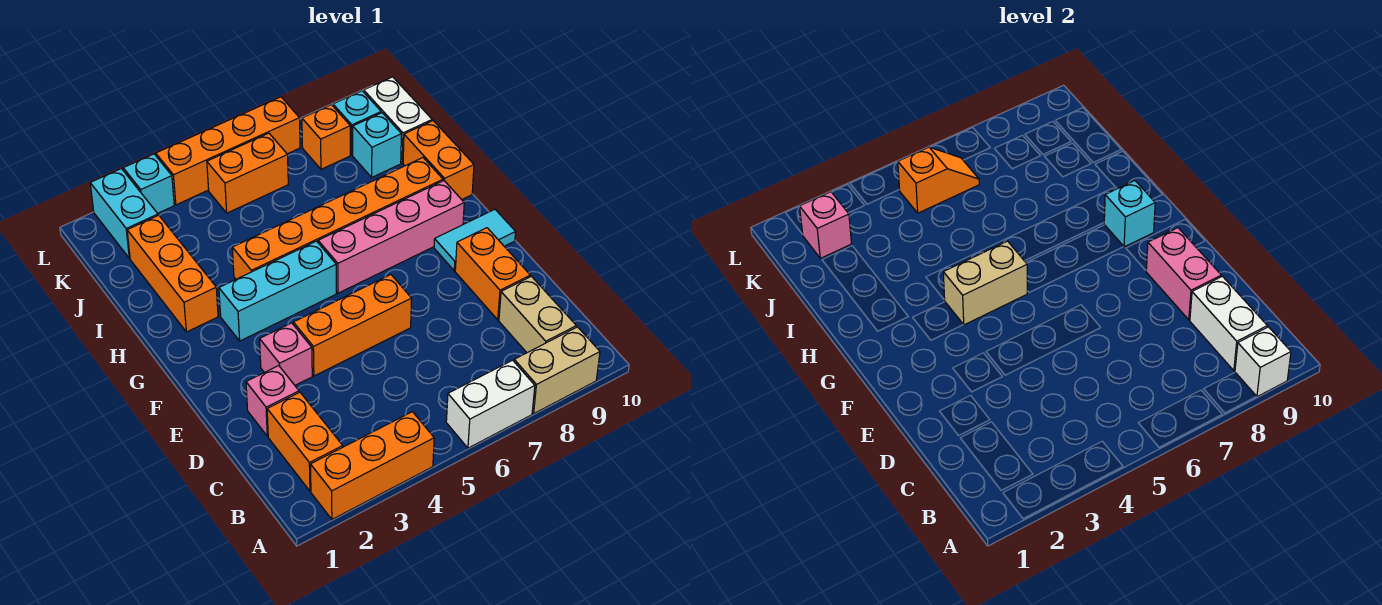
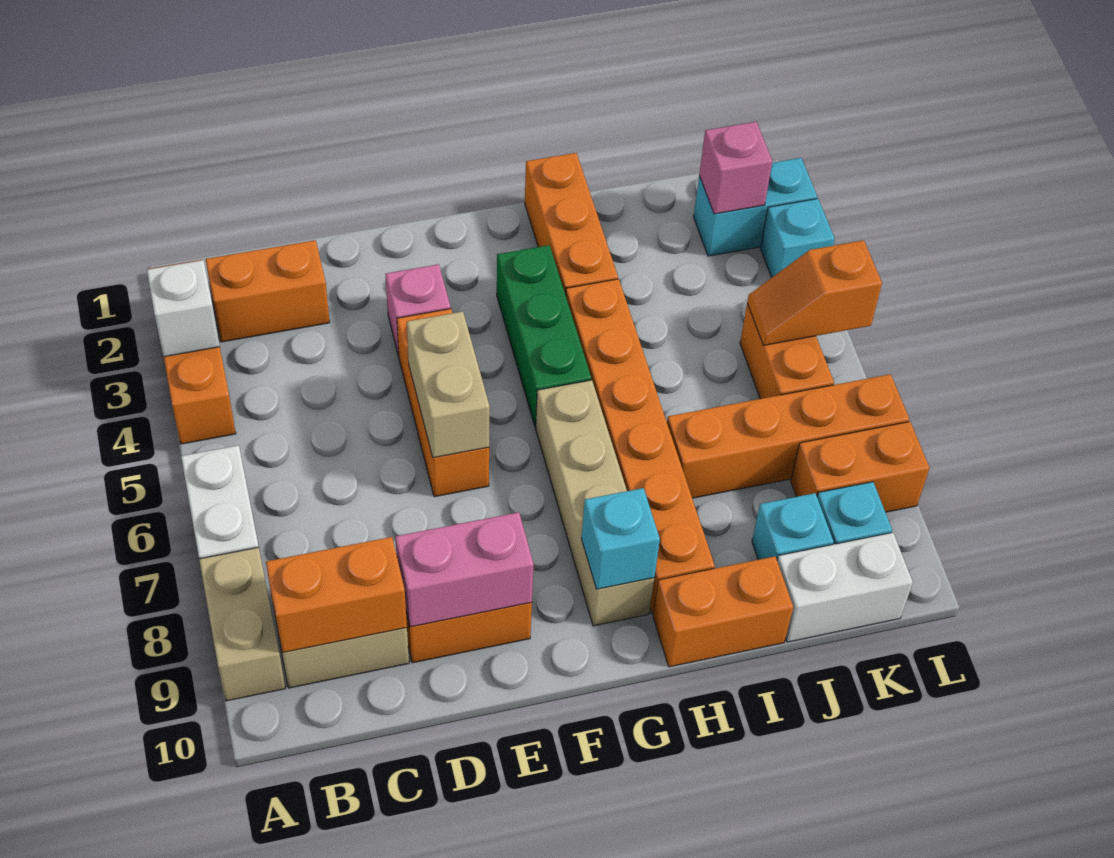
white 1x1 brick [1235,327,1291,397] -> white 1x1 brick moved to [147,260,220,357]
white 1x2 brick [1190,276,1267,371] -> orange 1x2 brick [266,537,407,653]
pink 1x1 brick [246,366,299,436] -> none
cyan 1x2 tile [434,209,516,271] -> none
cyan 1x3 brick [219,241,336,341] -> green 1x3 brick [497,245,591,427]
tan 1x2 brick [943,241,1027,325] -> tan 1x2 brick moved to [407,311,490,458]
pink 1x4 brick [318,181,464,293] -> tan 1x4 brick [536,380,654,626]
orange 1x3 brick [127,215,218,332] -> orange 1x3 brick turned to [525,153,618,295]
orange 1x2 slope [898,147,979,213] -> orange 1x2 slope turned to [747,240,882,345]
orange 1x1 brick [302,105,350,169] -> orange 1x2 brick [791,422,929,512]
orange 1x4 brick [156,97,300,205] -> orange 1x4 brick turned to [667,374,909,498]

